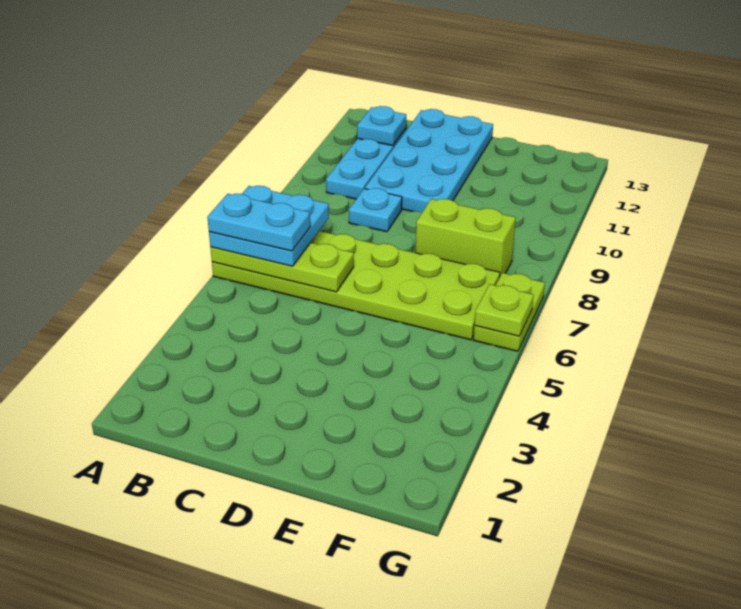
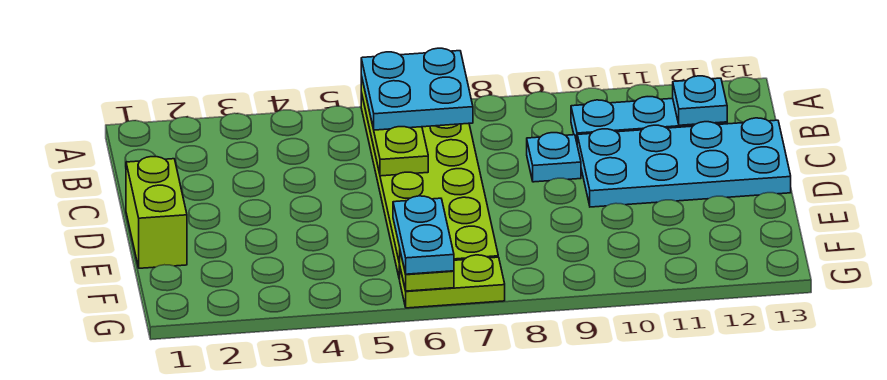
cyan 1x2 plate [207,194,310,251] -> cyan 1x2 plate moved to [393,196,454,274]
lime 1x2 brick [416,199,516,275] -> lime 1x2 brick moved to [126,157,187,268]

